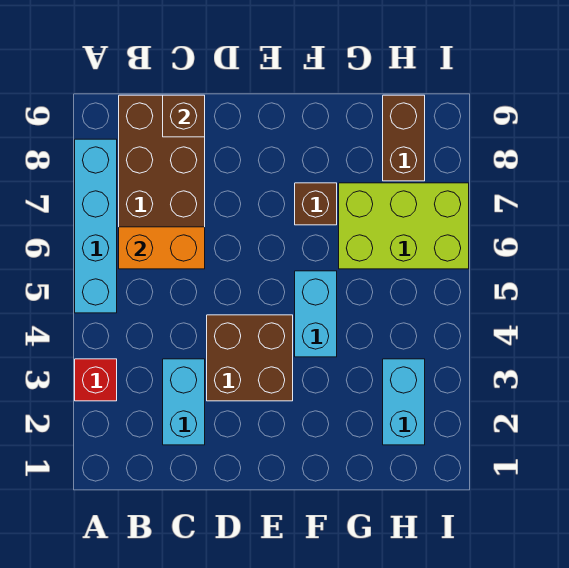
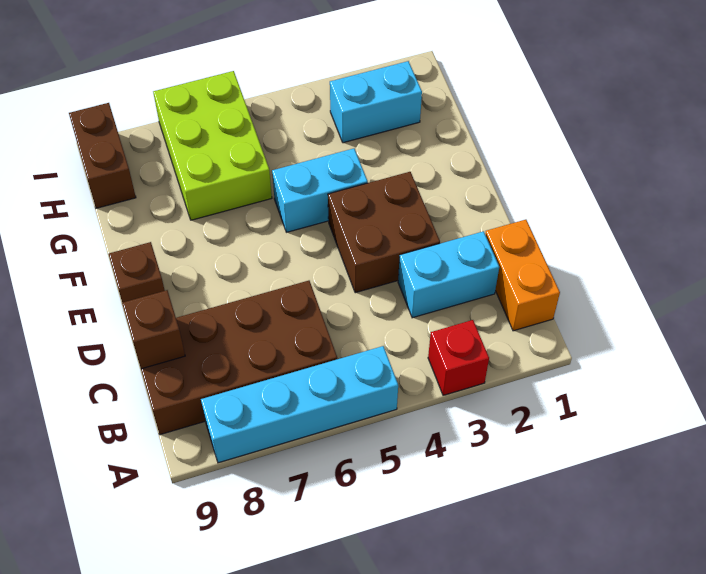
orange 1x2 brick [119,227,205,269] -> orange 1x2 brick moved to [485,220,560,331]
brown 1x1 brick [295,183,337,225] -> brown 1x1 brick moved to [109,242,165,303]
brown 1x2 brick [383,95,425,181] -> brown 1x2 brick turned to [69,103,136,208]

